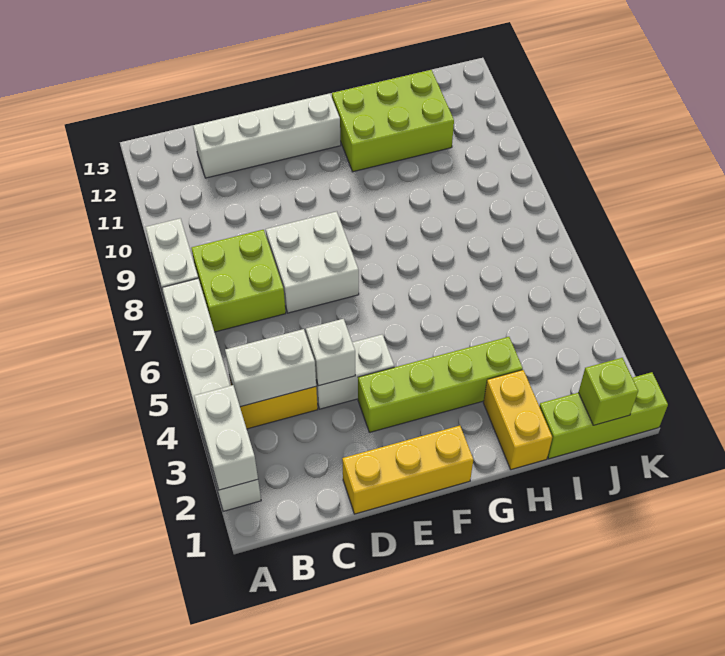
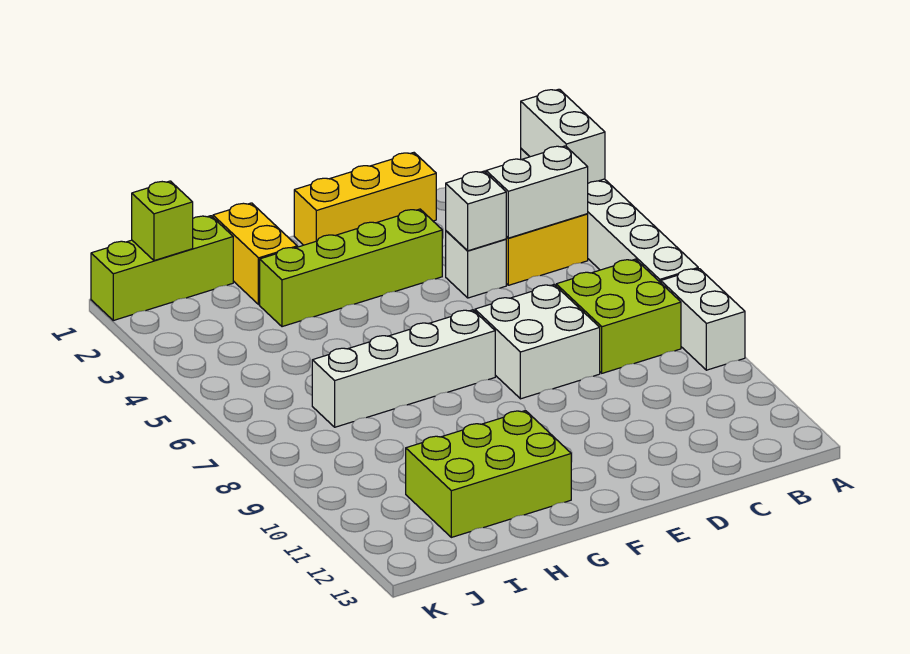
white 1x4 brick [193,93,341,178] -> white 1x4 brick moved to [312,310,495,427]
white 1x2 brick [316,335,394,409] -> white 1x1 brick [446,231,506,298]

